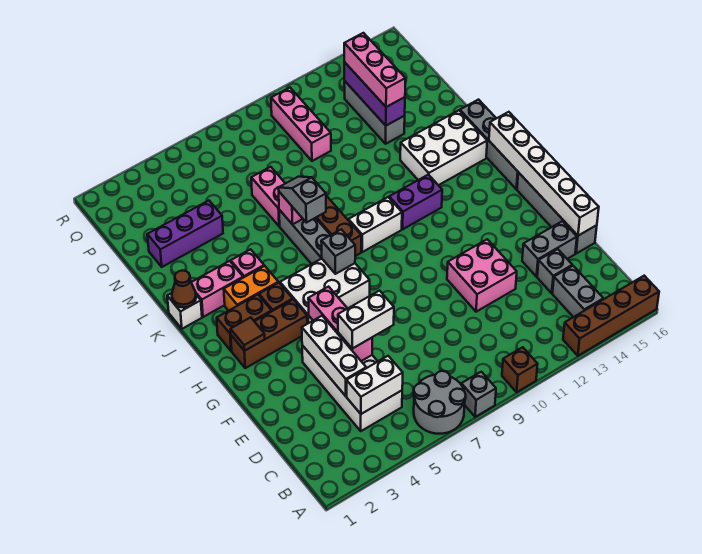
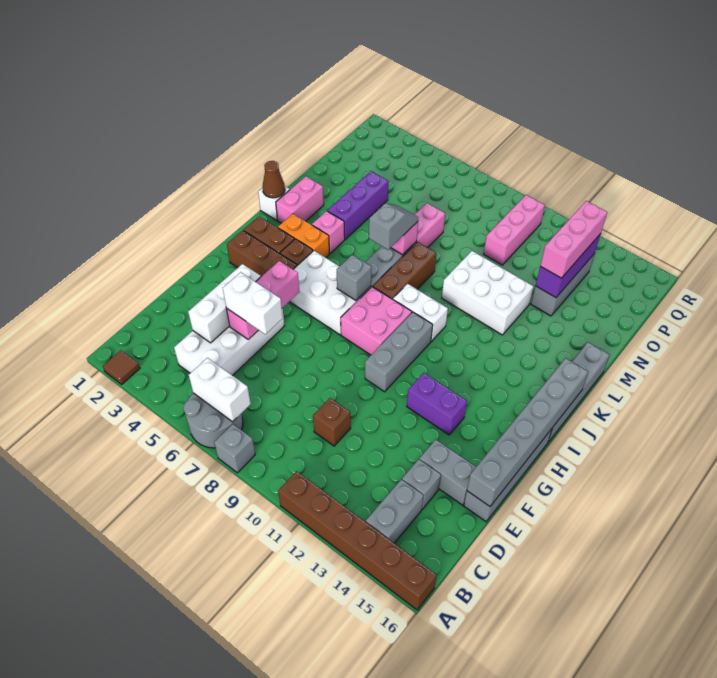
brown 1x1 brick [502,347,538,392] -> brown 1x1 brick moved to [313,398,351,446]
brown 1x4 brick [563,276,659,356] -> brown 1x6 brick [278,471,437,610]
white 1x2 brick [347,356,403,414] -> white 1x2 brick moved to [189,358,251,422]
pink 2x2 brick [447,239,517,312] -> pink 2x2 brick moved to [341,287,412,355]
white 1x6 brick [489,112,599,236] -> grey 1x6 brick [467,358,588,506]
none -> grey 1x3 brick [365,312,433,392]
brown 1x1 tile [230,317,265,351] -> brown 1x1 tile moved to [103,350,140,384]
purple 1x2 brick [389,174,442,229] -> purple 1x2 brick moved to [407,373,467,435]
pink 1x2 brick [191,261,243,317] -> pink 1x2 brick turned to [276,176,324,223]
white 2x3 brick [400,110,487,185] -> white 2x3 brick moved to [442,251,534,335]
purple 1x3 brick [147,201,223,267] -> purple 1x3 brick turned to [327,171,388,239]

